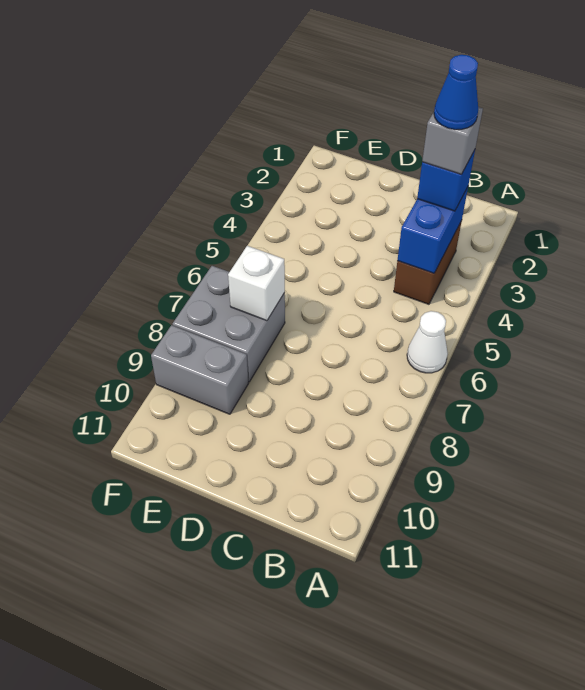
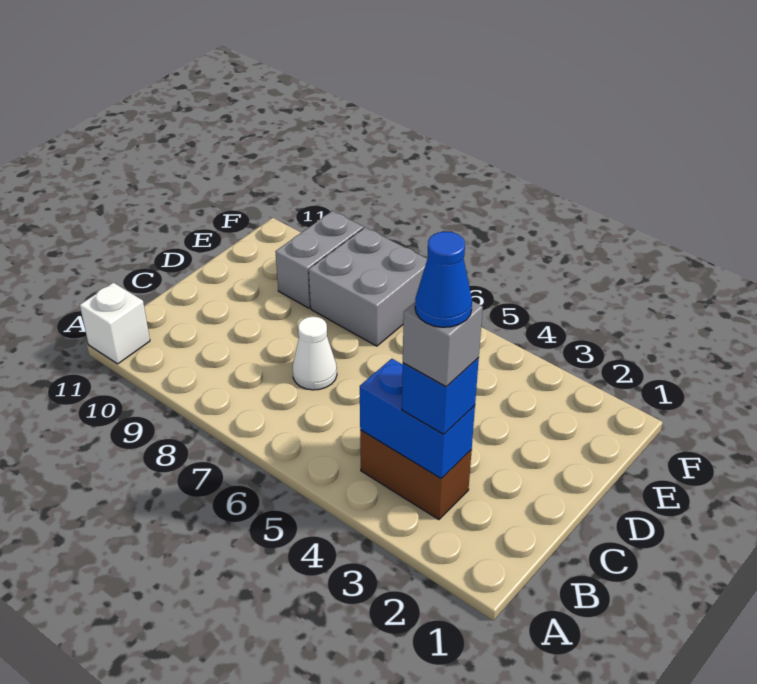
white 1x1 cone [407,311,448,373] -> white 1x1 cone moved to [292,317,337,390]
white 1x1 brick [228,246,285,321] -> white 1x1 brick moved to [80,283,150,364]

